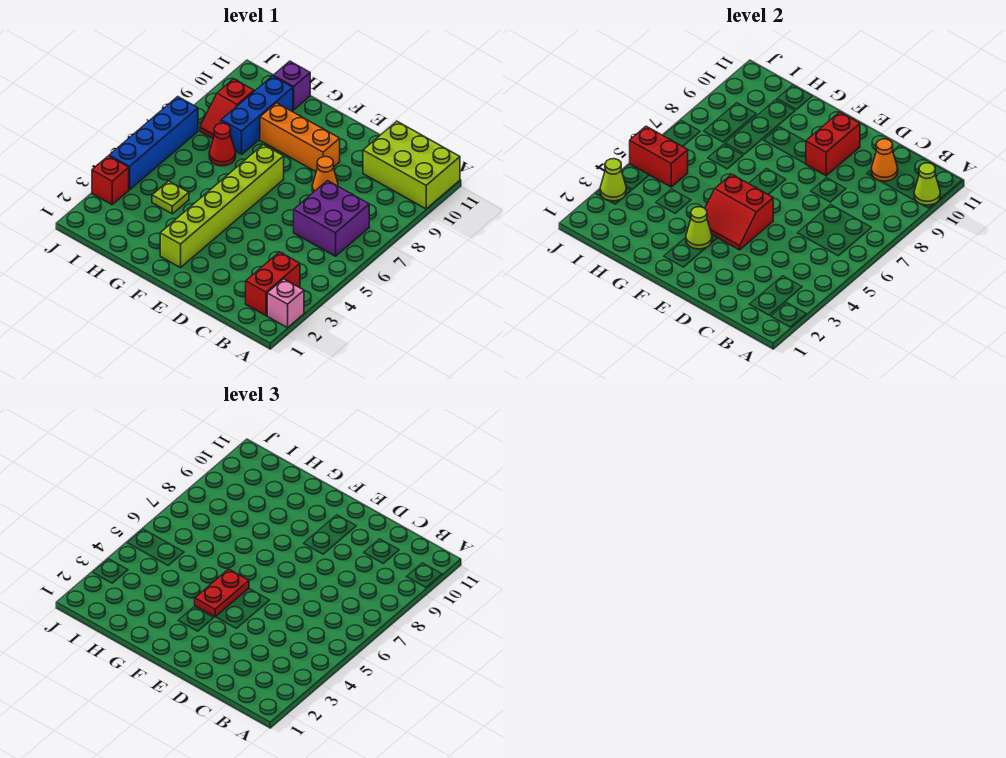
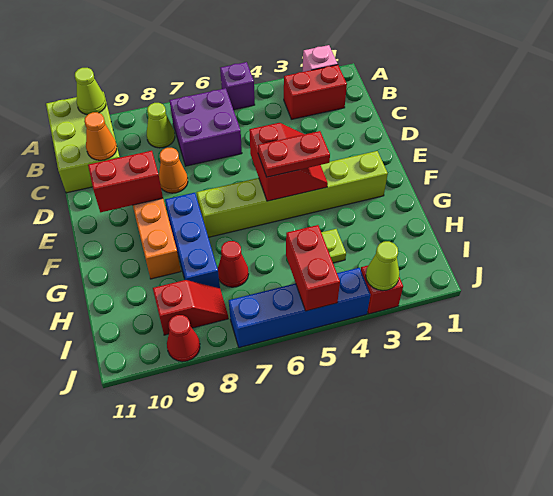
lime 1x1 cone [686,207,712,249] -> lime 1x1 cone moved to [147,103,175,148]
blue 1x3 brick [221,76,293,154] -> blue 1x3 brick turned to [165,193,220,288]
purple 1x1 brick [273,61,310,110] -> purple 1x1 brick moved to [220,62,255,110]
none -> red 1x1 cone [167,315,200,362]

